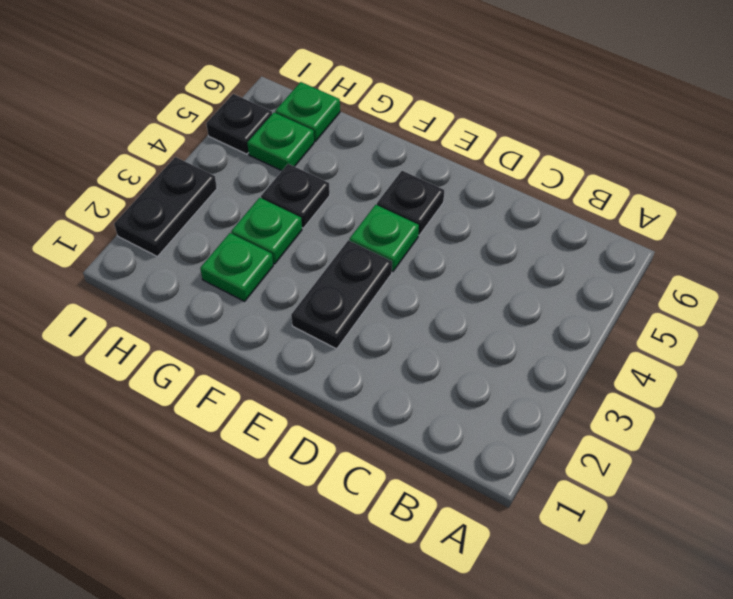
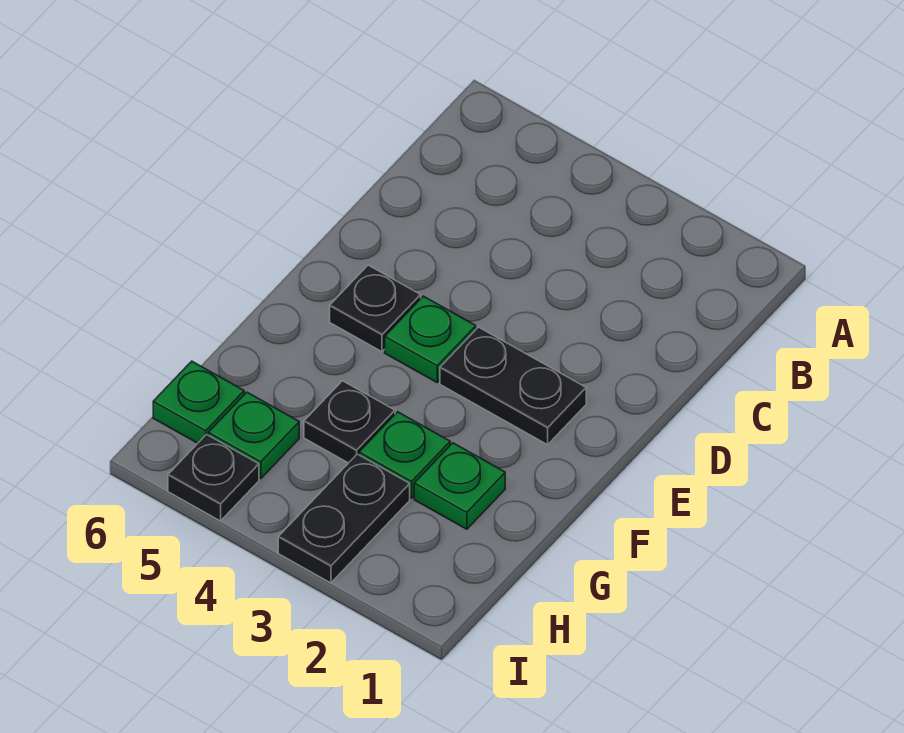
black 1x2 plate [114,157,217,256] -> black 1x2 plate turned to [278,454,410,583]

